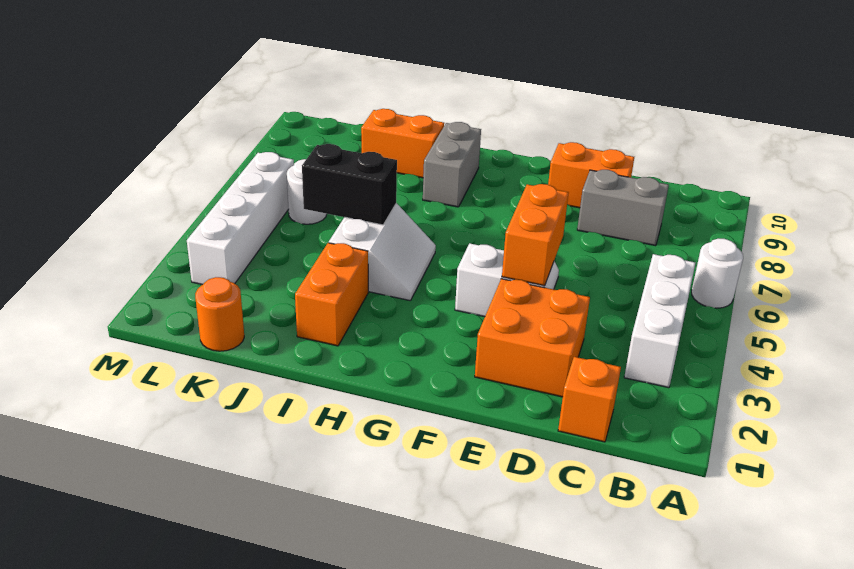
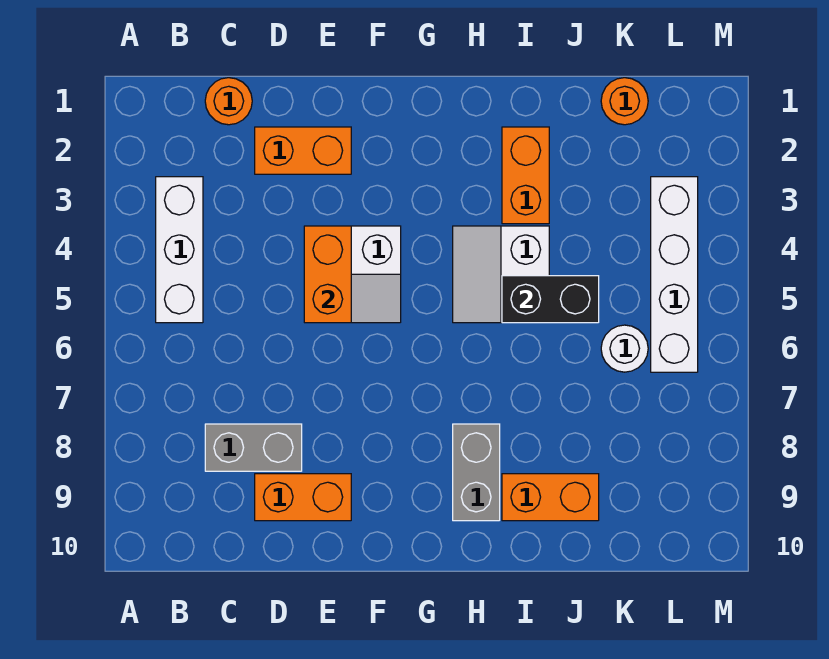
white 1x1 round brick [692,239,743,308] -> none
orange 1x1 brick [558,357,621,442] -> orange 1x1 round brick [205,78,252,125]
orange 2x2 brick [475,279,590,397] -> orange 1x2 brick [255,127,351,174]

